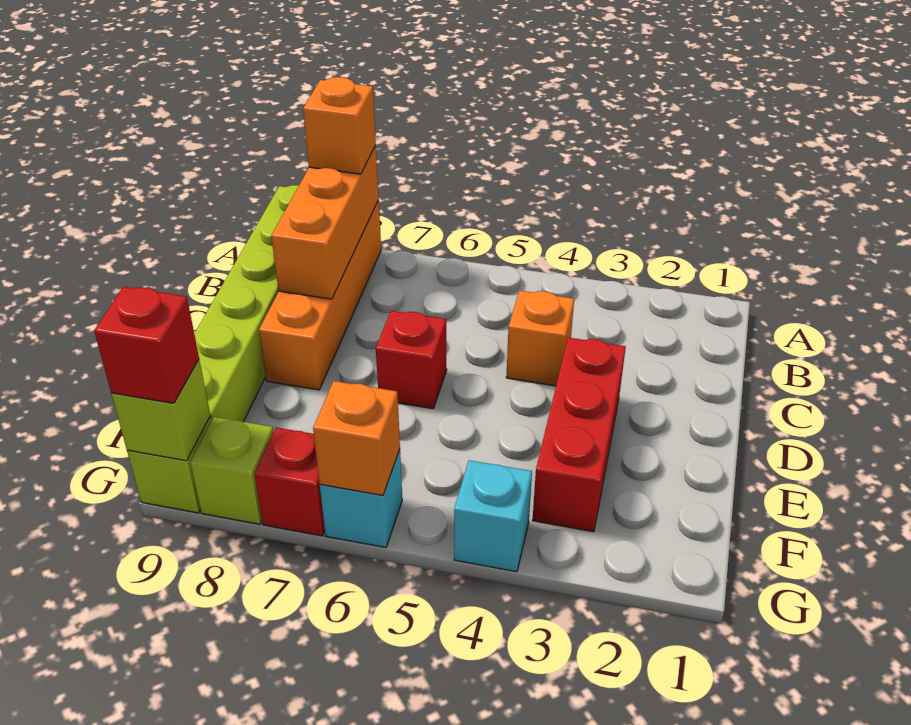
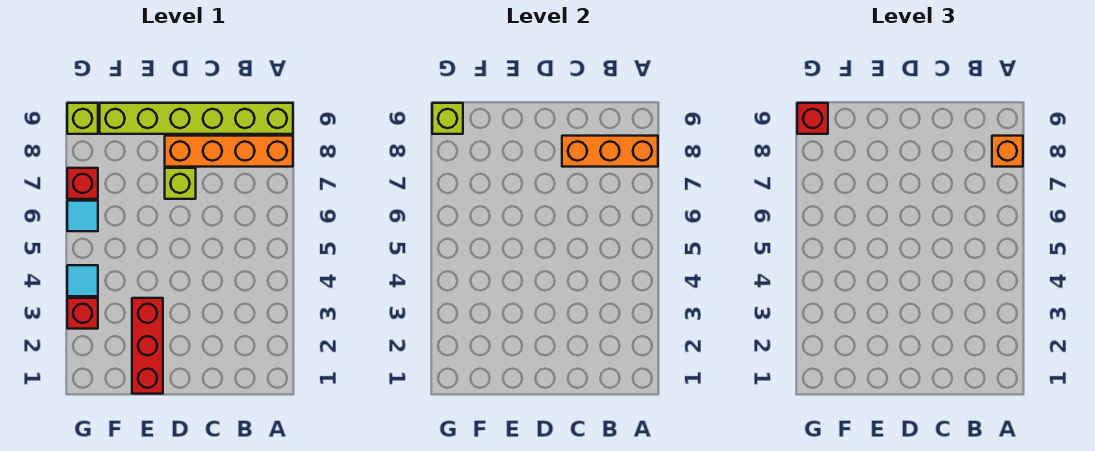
orange 1x1 brick [506,290,574,386] -> none
red 1x3 brick [532,338,626,532] -> red 1x3 brick turned to [132,298,163,394]
red 1x1 brick [376,311,447,409] -> red 1x1 brick moved to [67,298,98,329]
cyan 1x1 brick [454,460,532,572] -> cyan 1x1 tile [67,265,98,296]
cyan 1x1 brick [320,450,402,548] -> cyan 1x1 tile [67,201,98,231]
orange 1x1 brick [313,381,400,496] -> none
lime 1x1 brick [190,417,273,524] -> lime 1x1 brick moved to [165,168,196,199]

